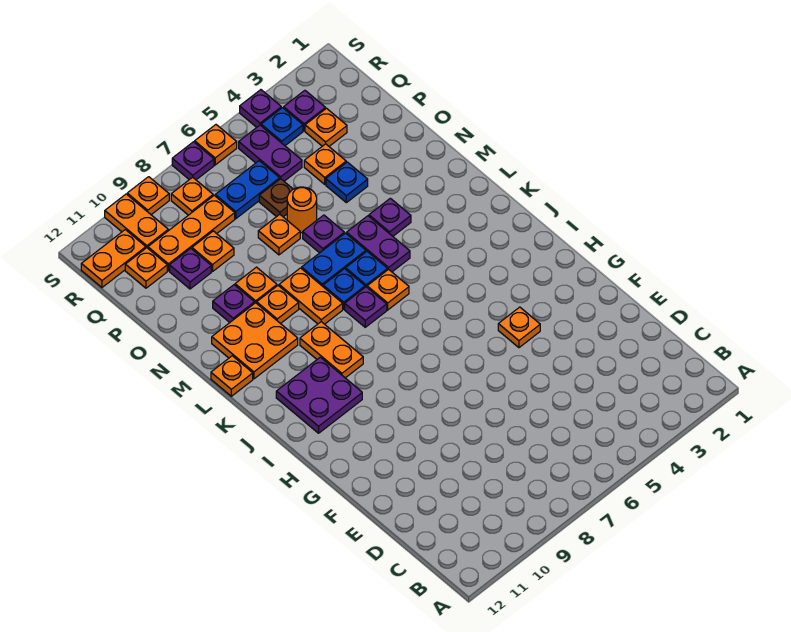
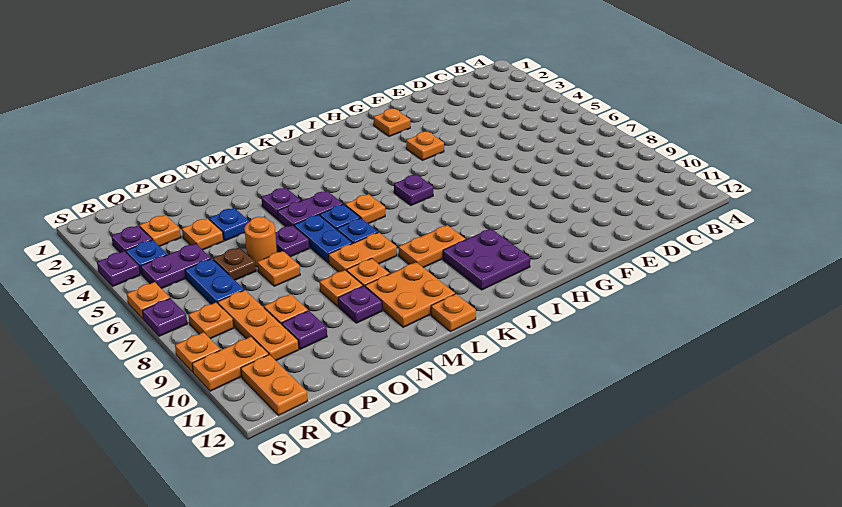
purple 1x1 plate [345,287,387,327] -> purple 1x1 plate moved to [394,174,433,205]
orange 1x1 plate [125,248,167,288] -> orange 1x1 plate moved to [374,109,410,137]

